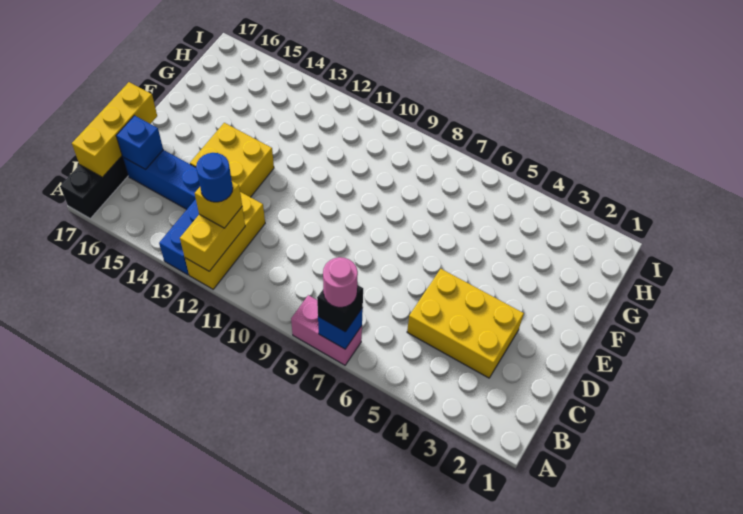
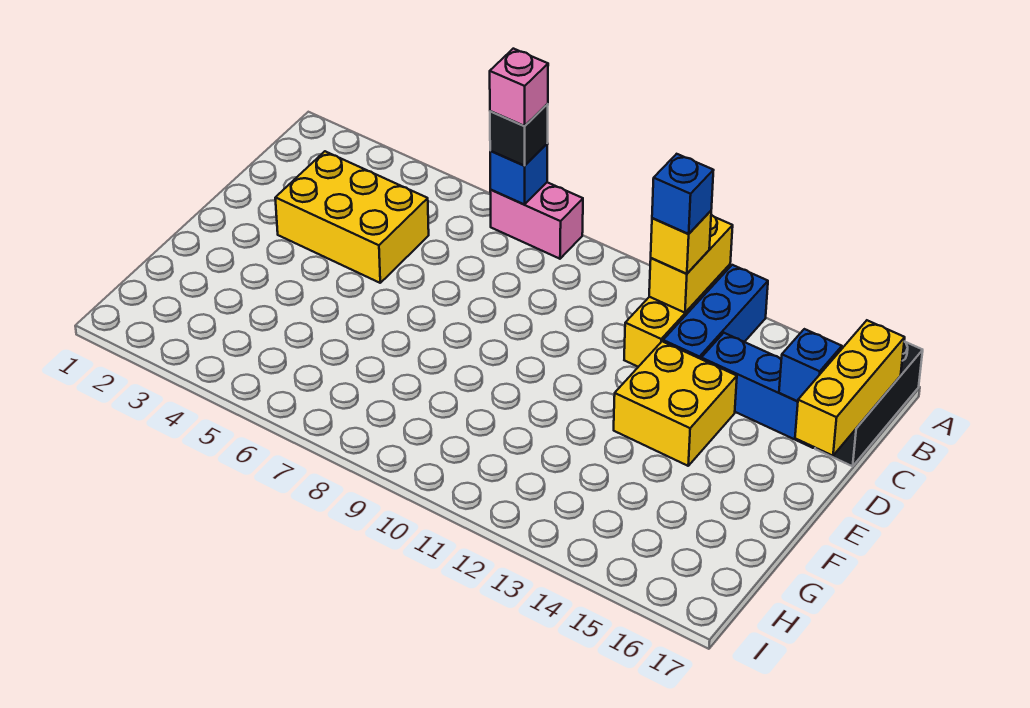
pink 1x1 round brick [323,257,358,307] -> pink 1x1 brick [490,49,548,126]
blue 1x1 round brick [196,153,233,202] -> blue 1x1 brick [652,154,714,234]

